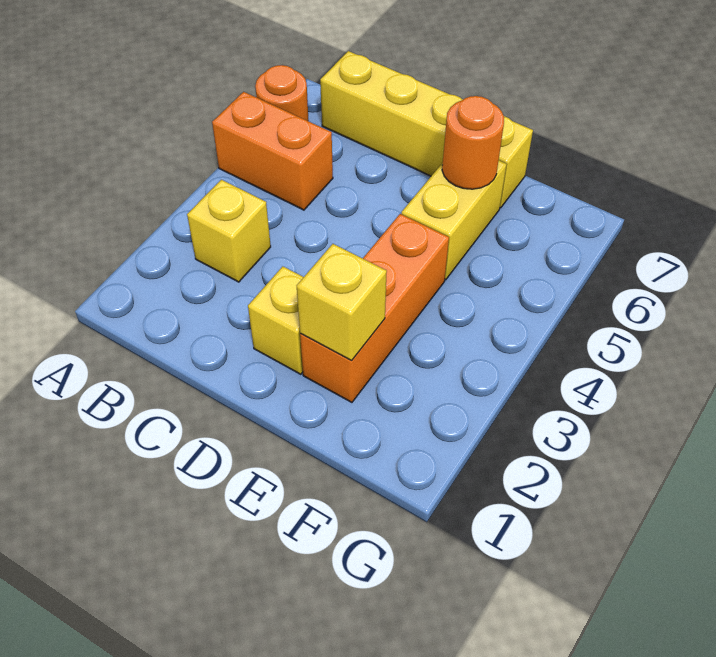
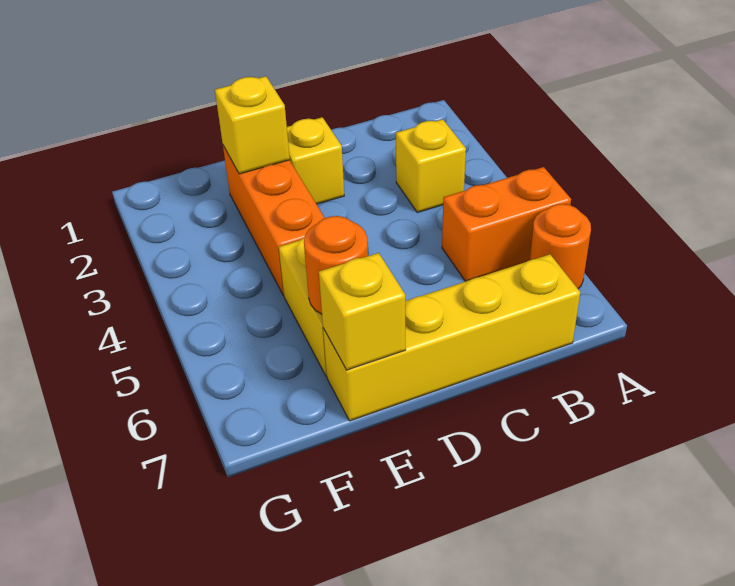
none -> yellow 1x1 brick [319,253,406,370]

